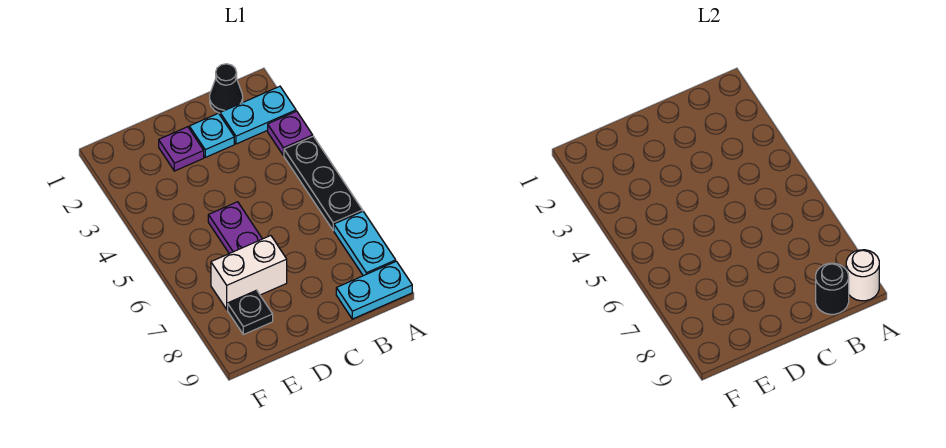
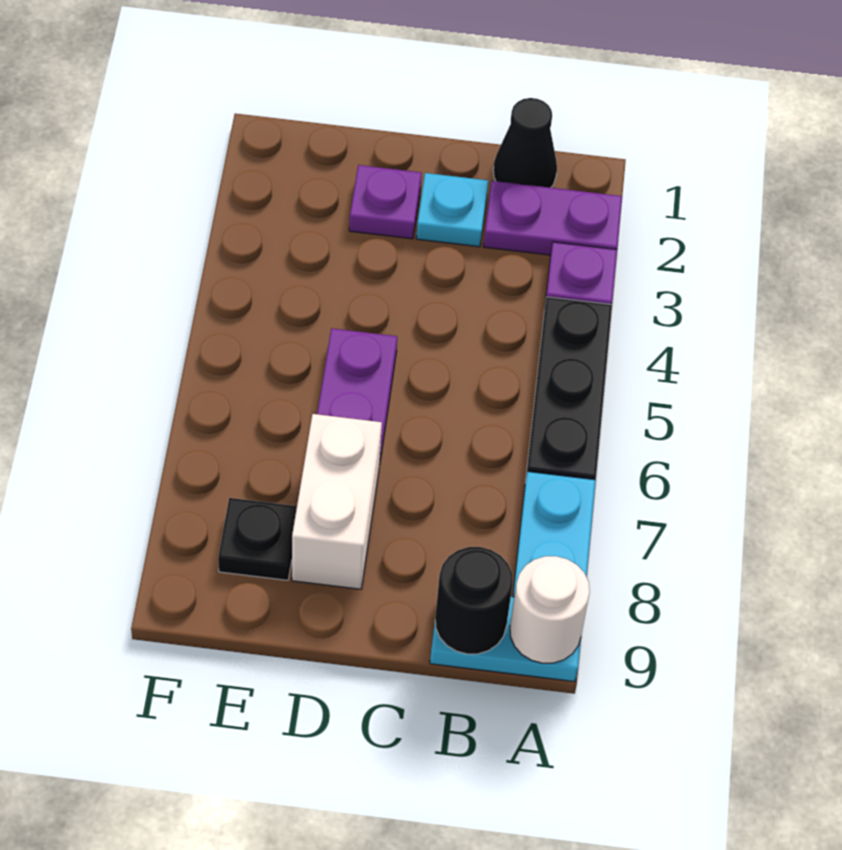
cyan 1x2 plate [220,86,296,144] -> purple 1x2 plate [483,181,622,255]
white 1x2 brick [211,236,287,309] -> white 1x2 brick turned to [292,414,382,589]

